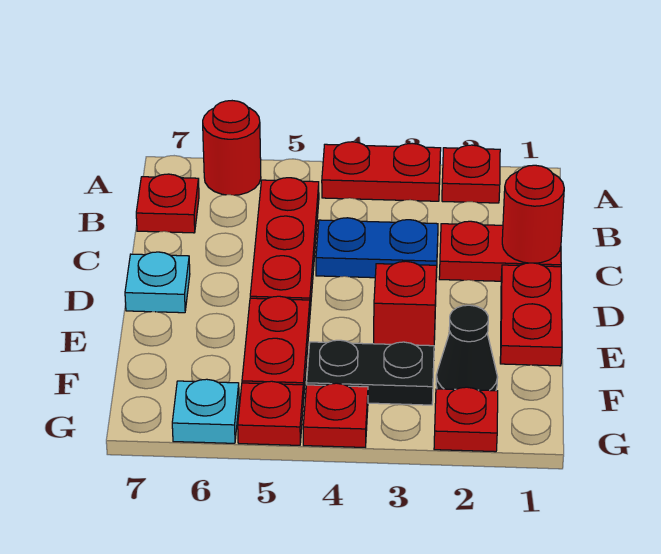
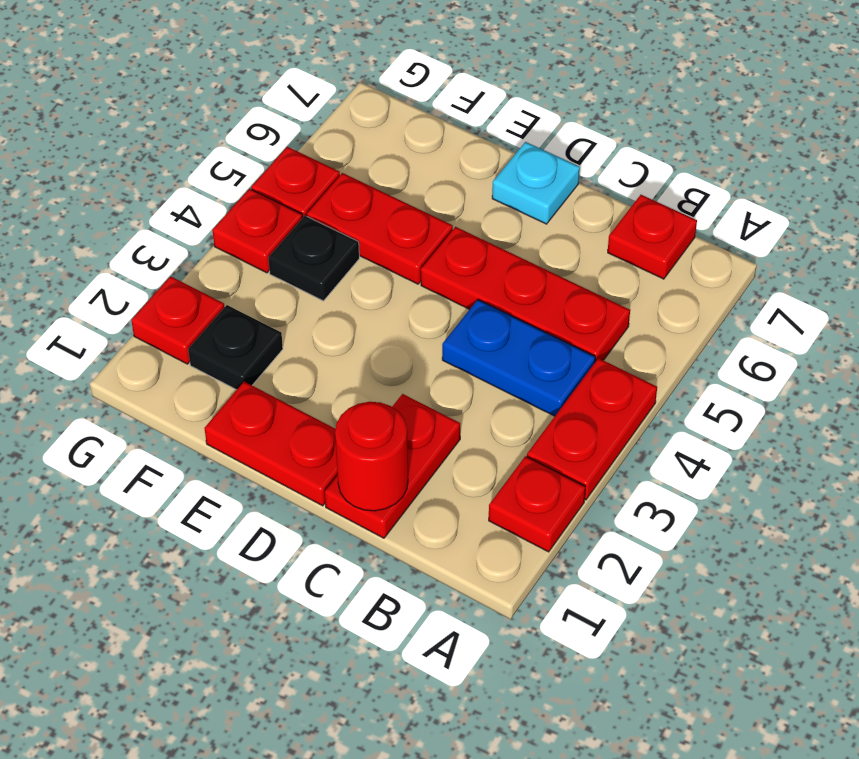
red 1x1 round brick [203,101,261,195] -> none
blue 1x2 plate [316,218,438,278] -> blue 1x2 plate turned to [442,300,595,416]
red 1x1 brick [374,261,437,346] -> none
black 1x1 cone [436,305,498,391] -> black 1x1 plate [188,305,283,390]
black 1x2 plate [307,340,434,405] -> black 1x1 plate [268,216,359,301]
cyan 1x1 plate [172,379,239,443] -> none

